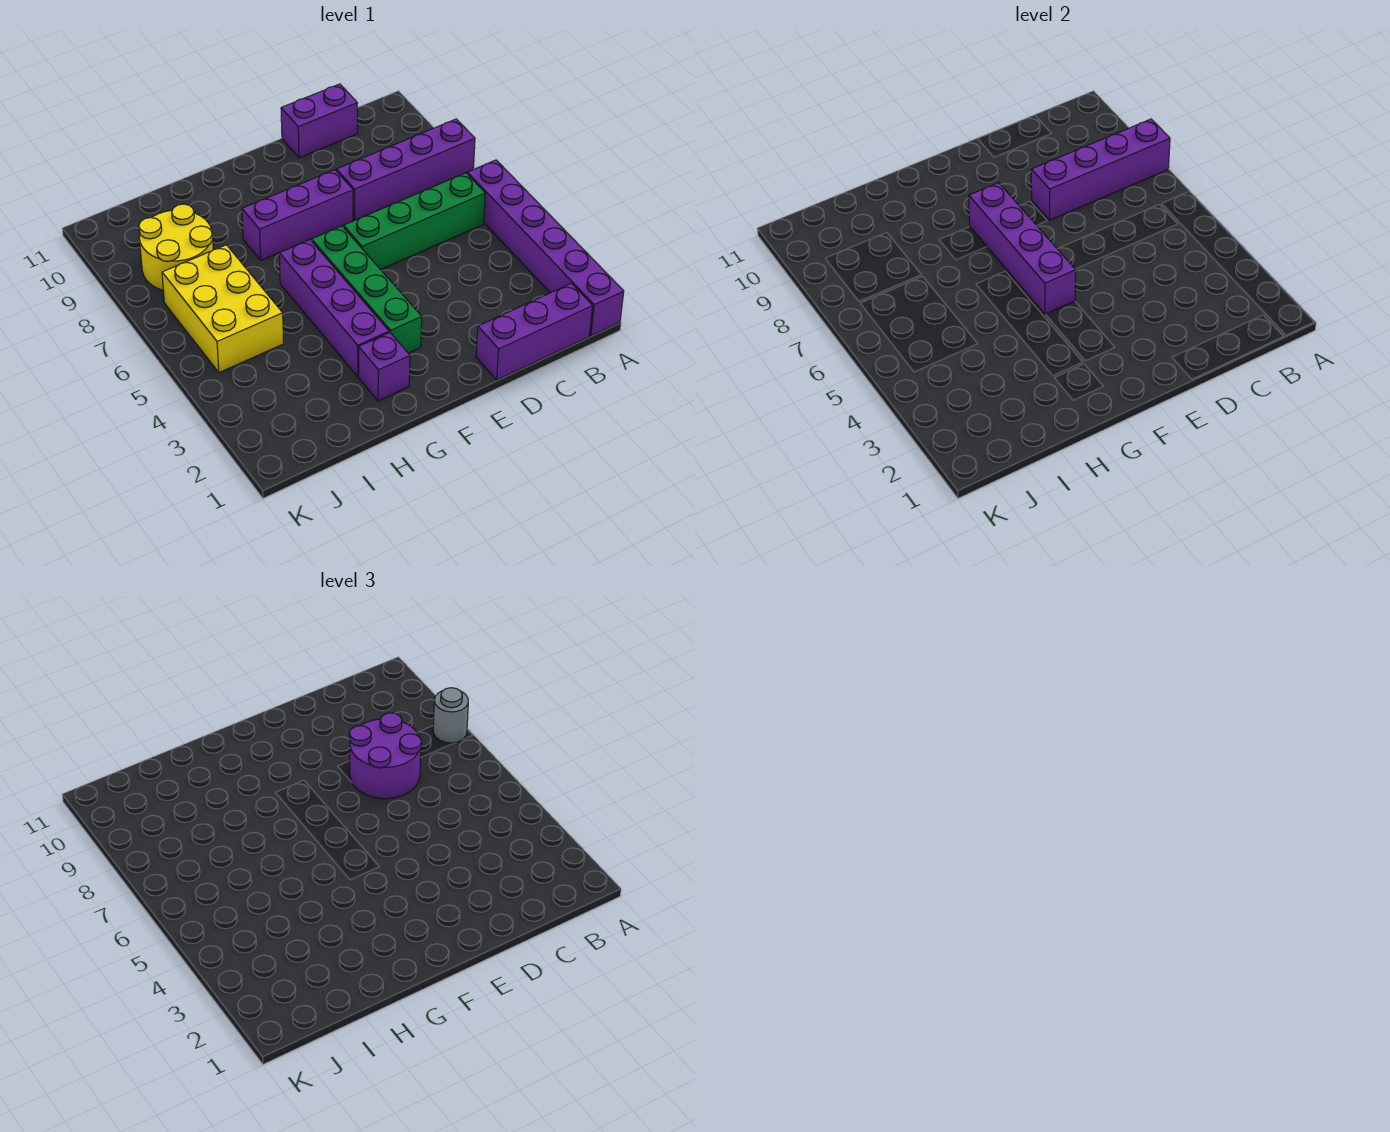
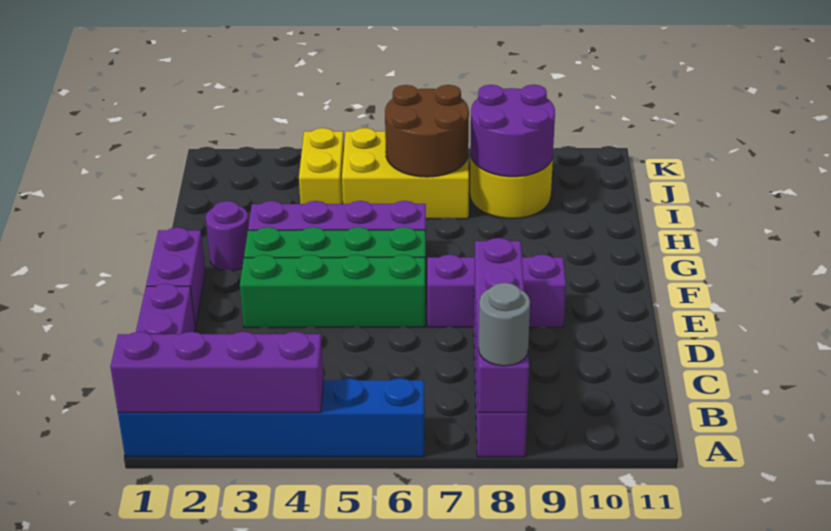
purple 1x6 brick [467,160,624,336] -> blue 1x6 brick [118,378,425,457]
green 1x4 brick [343,173,485,270] -> green 1x4 brick turned to [240,255,426,328]
purple 2x2 round brick [349,713,422,799] -> purple 2x2 round brick moved to [470,85,555,177]
purple 1x2 brick [281,84,358,158] -> purple 1x2 brick moved to [146,227,205,327]
purple 1x3 brick [242,170,353,260] -> purple 1x3 brick turned to [427,254,566,327]
purple 1x4 brick [969,183,1076,314] -> purple 1x4 brick moved to [110,332,324,413]
purple 1x1 brick [358,333,410,401] -> purple 1x1 round brick [206,201,249,271]
none -> yellow 1x2 brick [299,128,344,204]
none -> brown 2x2 round brick [385,85,469,177]

